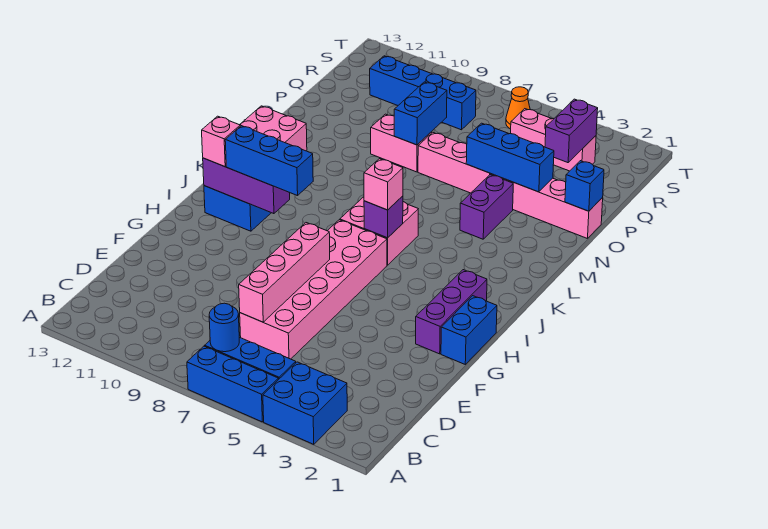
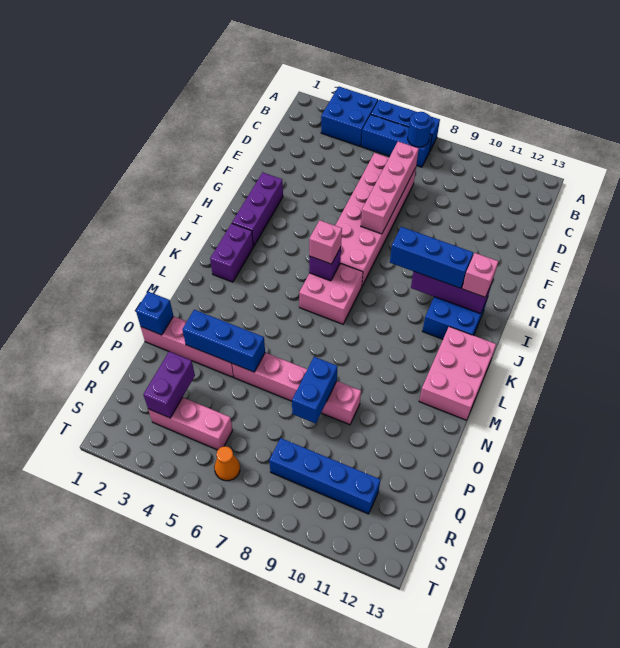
blue 1x2 brick [441,296,497,364] -> none
purple 1x2 brick [460,174,513,239] -> purple 1x2 brick moved to [210,223,253,282]

